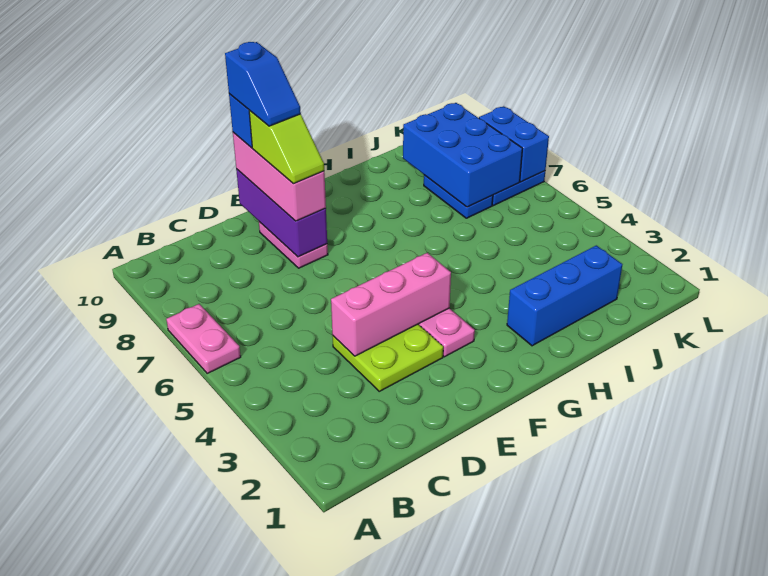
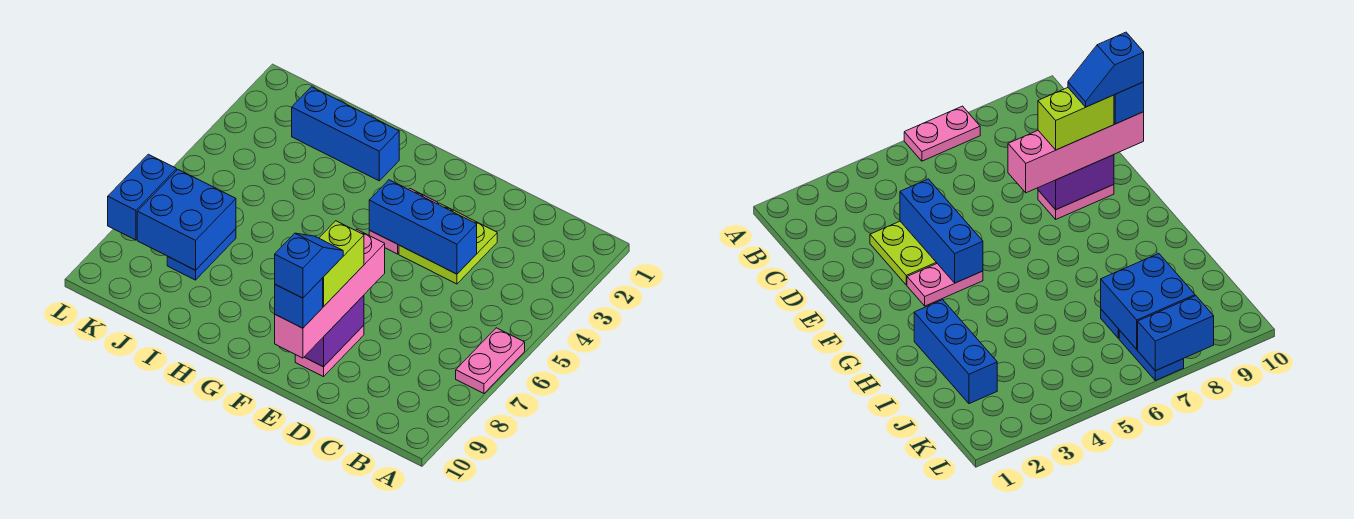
pink 1x3 brick [331,253,451,356] -> blue 1x3 brick [369,180,477,274]
purple 1x3 brick [236,169,327,257] -> purple 1x2 brick [305,295,364,367]
pink 1x3 brick [233,132,326,221] -> pink 1x4 brick [275,229,385,358]
lime 1x2 slope [249,110,324,184] -> lime 1x2 brick [319,221,364,306]
blue 2x3 brick [403,103,523,207] -> blue 2x2 brick [137,170,236,270]

